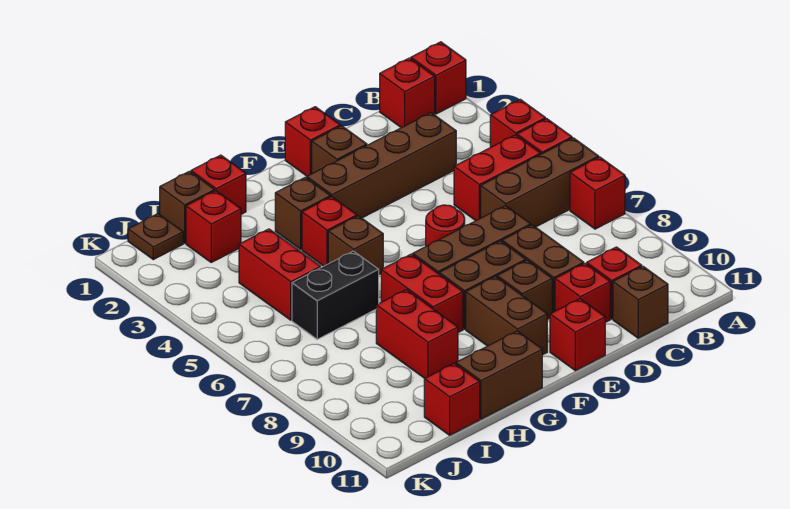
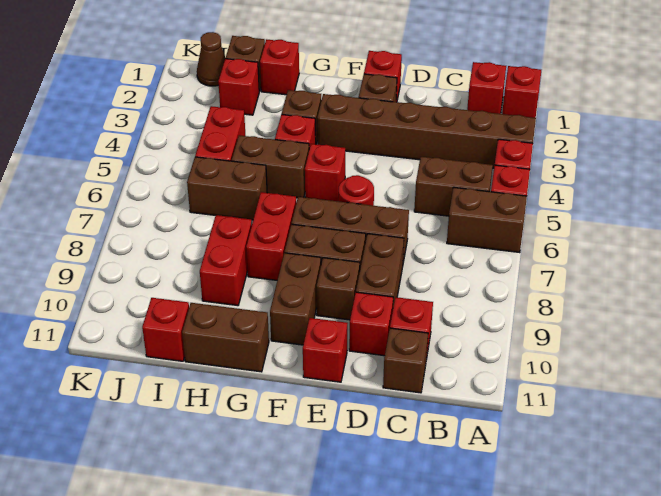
brown 1x3 brick [481,138,599,227] -> brown 1x2 brick [447,187,527,253]
red 1x1 brick [570,157,625,229] -> red 1x1 brick moved to [305,144,345,201]
red 1x2 brick [454,135,541,221] -> brown 1x2 brick [414,157,493,216]
brown 1x4 brick [307,113,456,218] -> brown 1x6 brick [317,94,536,168]
brown 1x1 brick [328,216,383,275] -> brown 1x2 brick [232,135,309,198]
black 1x2 brick [292,251,379,339] -> brown 1x2 brick [187,157,267,220]
brown 1x1 plate [128,214,183,260] -> brown 1x1 cone [197,32,226,86]

